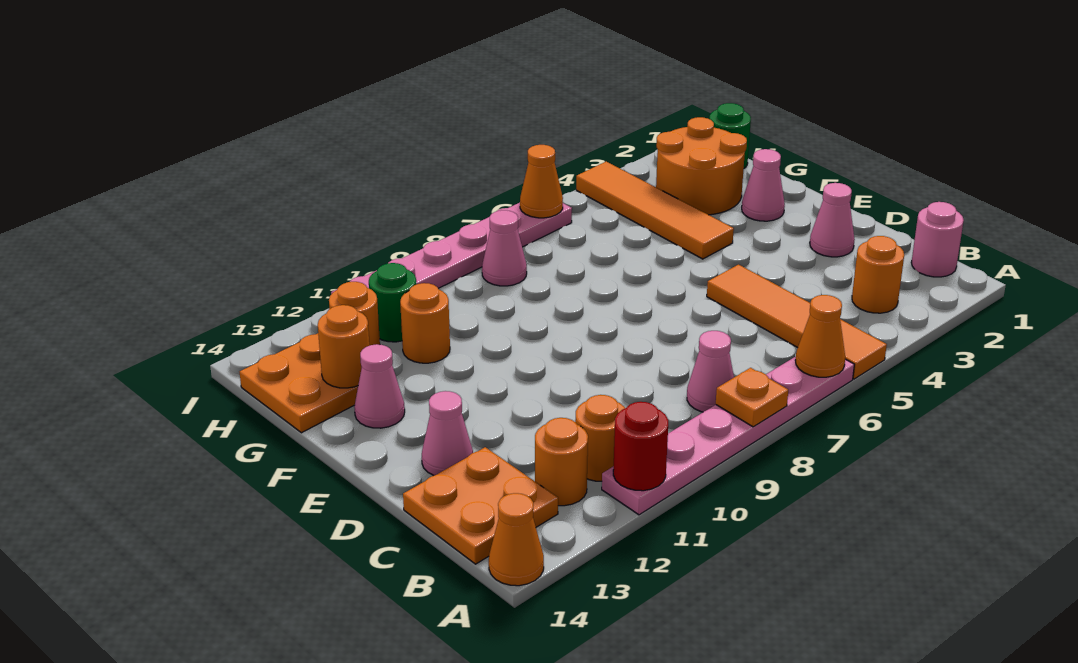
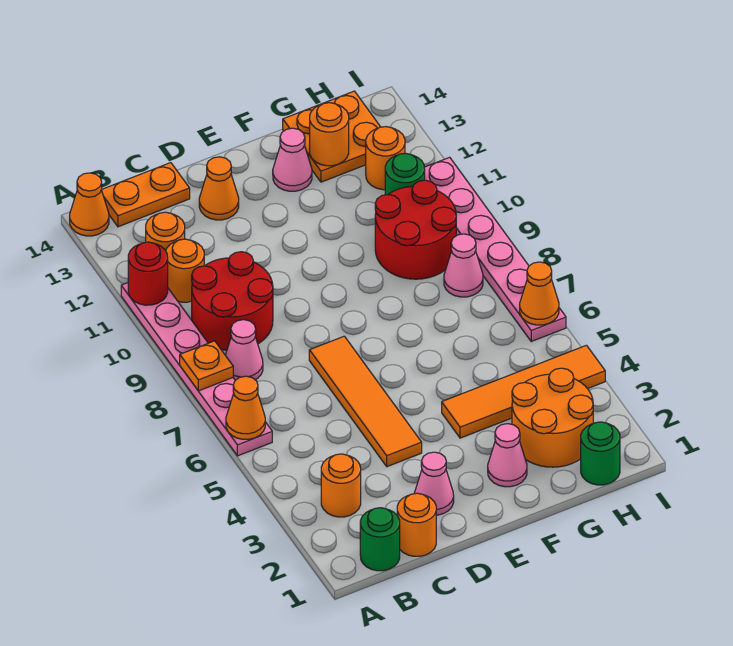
orange 1x4 tile [707,265,887,379] -> orange 1x4 tile turned to [309,336,422,467]
pink 1x1 round brick [911,202,964,277] -> green 1x1 round brick [360,508,400,571]
none -> red 2x2 round brick [192,252,273,350]
orange 2x2 plate [403,447,558,564] -> orange 1x2 plate [102,163,190,227]
pink 1x1 cone [422,391,473,476] -> orange 1x1 cone [199,157,239,220]
none -> red 2x2 round brick [375,180,456,279]
orange 1x1 round brick [400,283,450,363] -> orange 1x1 round brick moved to [397,493,436,556]

